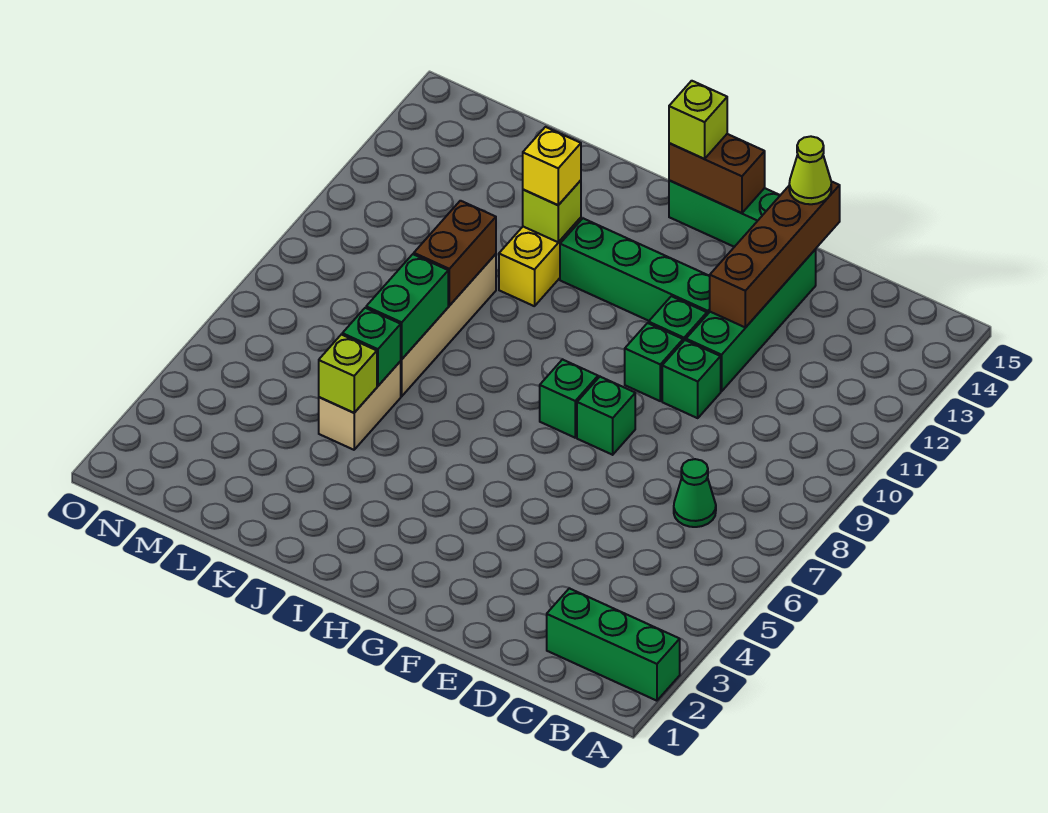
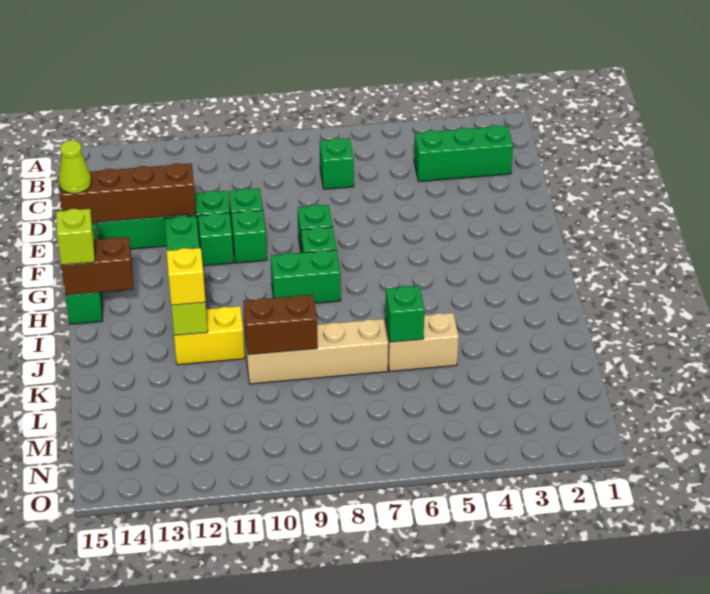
green 1x3 brick [547,588,680,701] -> green 1x3 brick turned to [414,125,513,182]
green 1x1 cone [674,459,716,527] -> green 1x1 brick [320,138,354,189]
brown 1x2 brick [669,134,765,213] -> brown 1x2 brick turned to [61,237,134,295]
lime 1x1 brick [319,335,377,413] -> none
green 1x2 brick [366,254,448,359] -> green 1x2 brick moved to [271,250,341,303]

